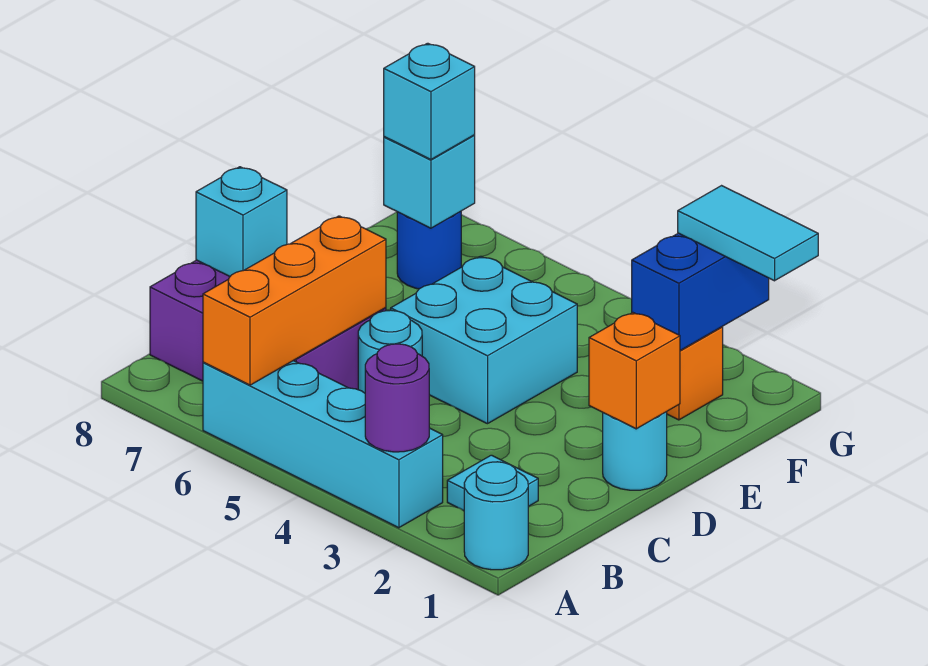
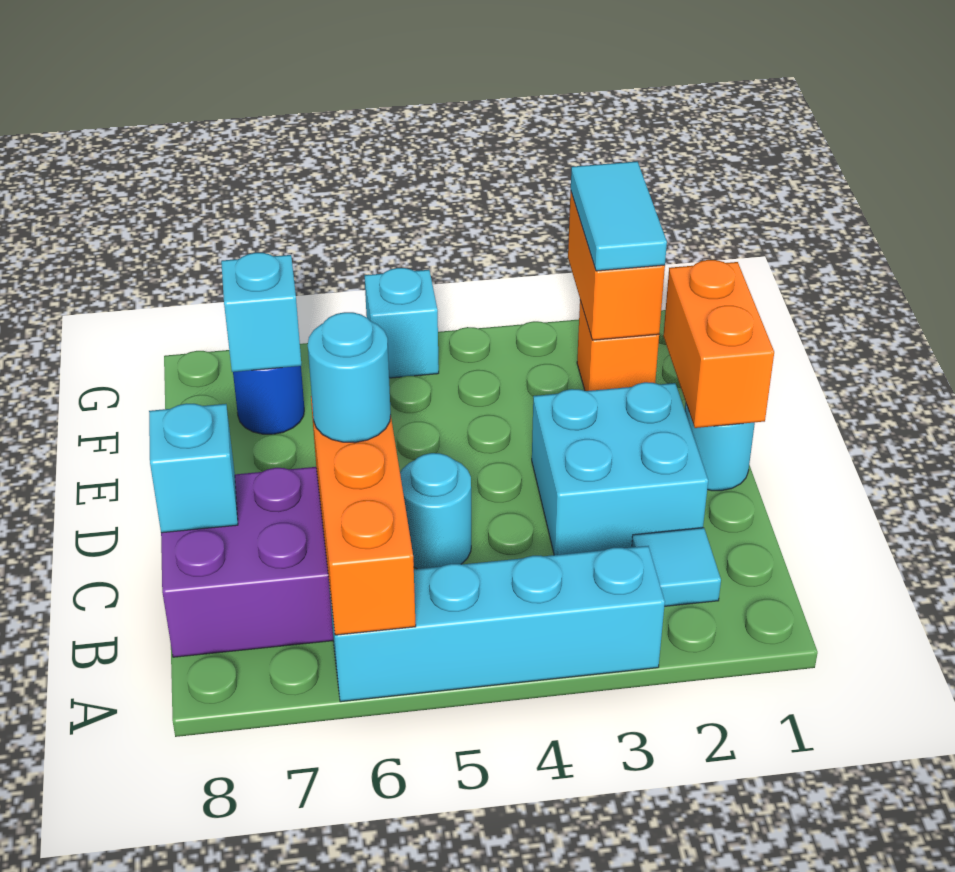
cyan 1x1 round brick [464,462,528,570] -> cyan 1x1 round brick moved to [308,312,391,443]
purple 1x1 round brick [365,344,429,452] -> none
orange 1x1 brick [589,313,680,429] -> orange 1x2 brick [663,260,774,428]
cyan 2x2 brick [391,256,577,424] -> cyan 2x2 brick moved to [532,382,708,555]
blue 1x2 brick [632,233,769,350] -> orange 1x2 brick [568,192,665,340]
cyan 1x1 brick [384,43,475,160] -> cyan 1x1 brick moved to [364,268,439,378]
cyan 1x2 tile [678,186,818,281] -> cyan 1x2 tile turned to [571,162,667,271]

